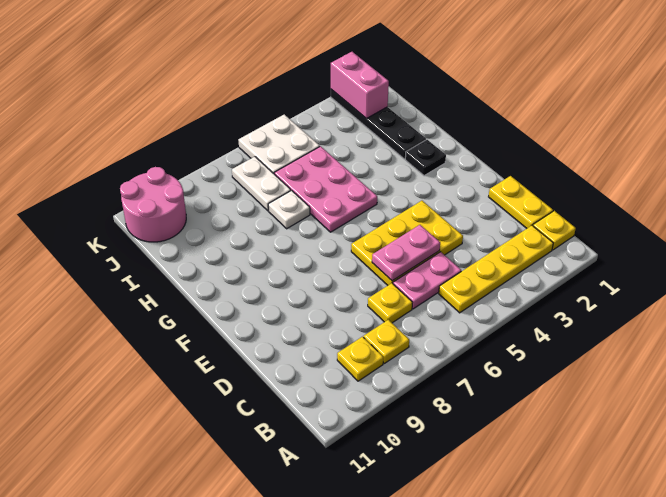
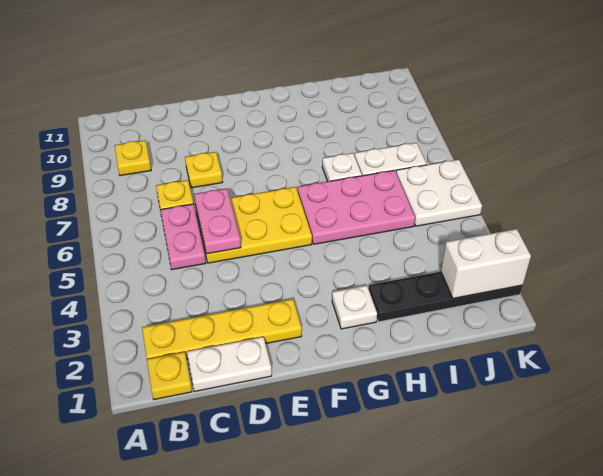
yellow 1x4 plate [439,226,553,313] -> yellow 1x4 plate turned to [142,299,302,359]
yellow 1x1 plate [364,320,409,363] -> yellow 1x1 plate moved to [185,152,222,188]
yellow 1x2 plate [489,176,553,228] -> white 1x2 plate [187,337,272,392]
yellow 2x3 plate [351,201,463,285] -> yellow 2x3 plate turned to [196,187,312,263]
black 1x1 plate [405,140,446,176] -> white 1x1 plate [332,285,377,329]
pink 1x2 brick [331,52,389,118] -> white 1x2 brick [441,229,531,298]
pink 2x2 round brick [120,167,186,242] -> none

